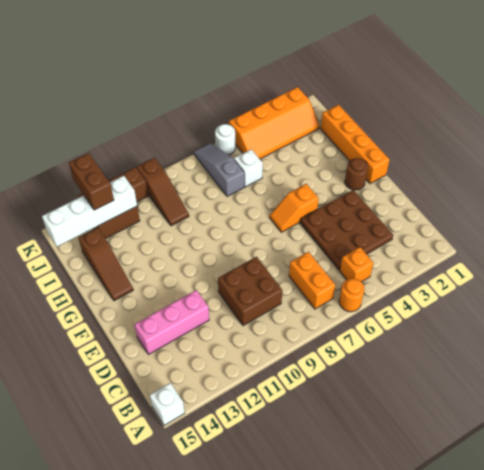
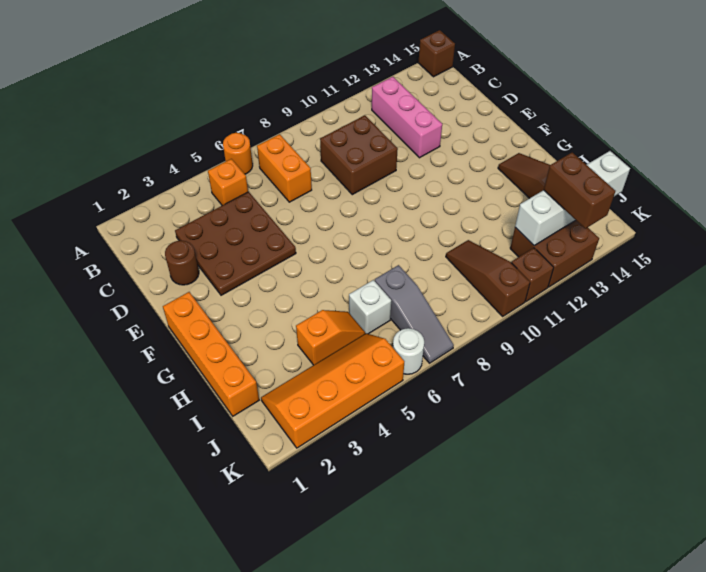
white 1x1 brick [150,383,185,426] -> brown 1x1 brick [418,30,455,77]
pink 1x3 brick [134,290,209,355] -> pink 1x3 brick turned to [372,77,442,158]
brown 1x1 round brick [345,158,368,190] -> brown 1x1 round brick moved to [165,241,199,285]
orange 1x2 slope [270,184,319,232] -> orange 1x2 slope moved to [296,310,365,365]

